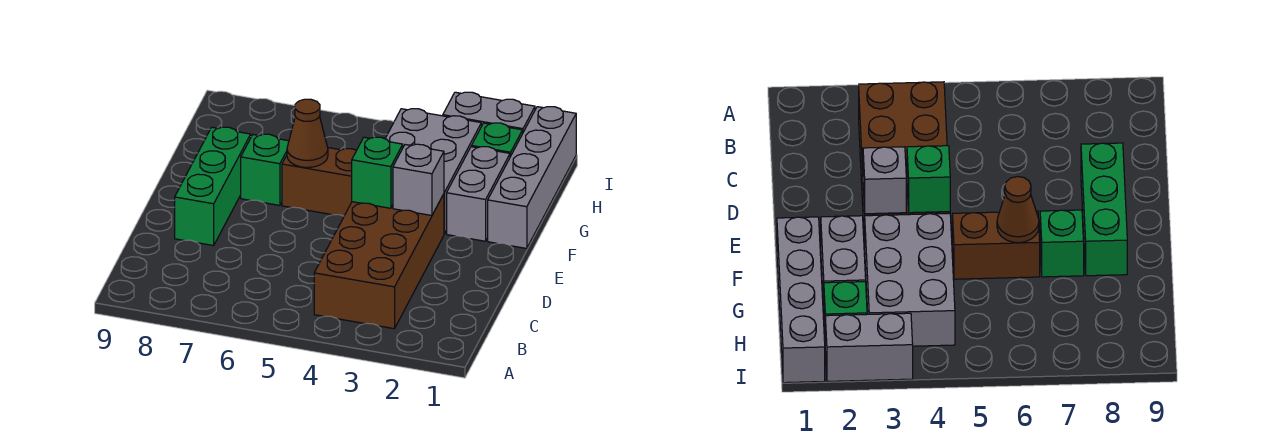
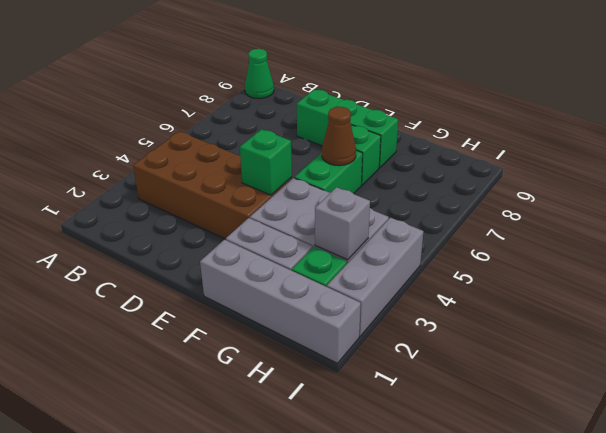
none -> green 1x1 cone [245,49,274,99]
grey 1x1 brick [393,144,444,216] -> grey 1x1 brick moved to [315,187,370,260]
brown 1x2 brick [282,148,356,216] -> green 1x2 brick [294,150,363,194]
grey 1x2 brick [443,92,535,132] -> grey 1x3 brick [327,218,423,336]

